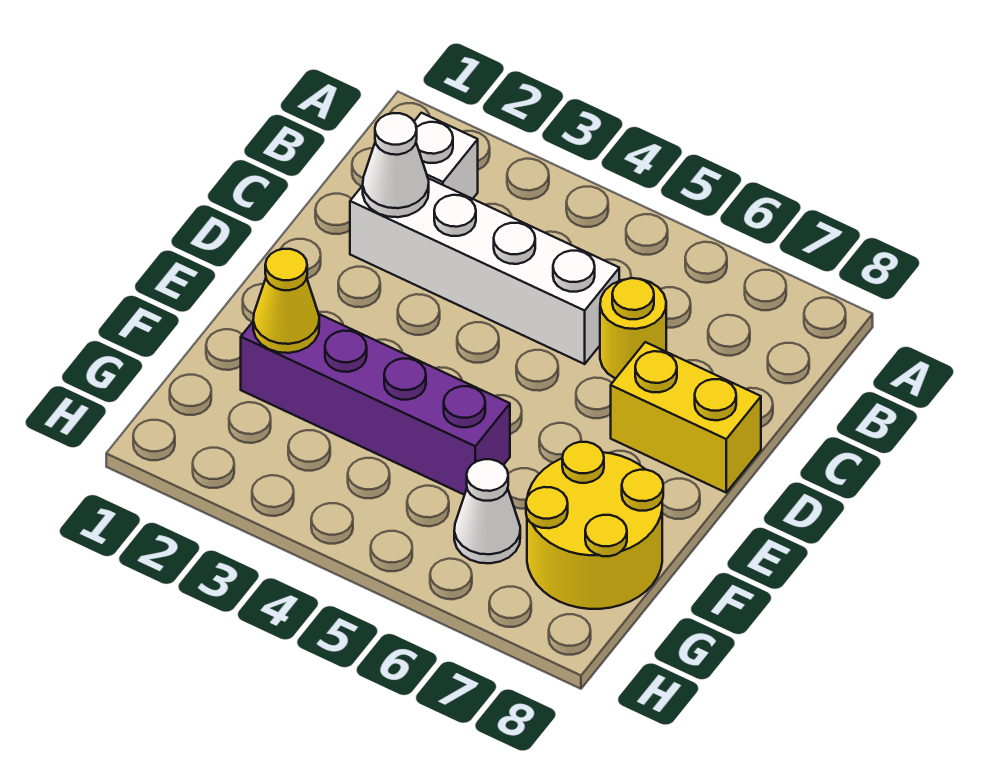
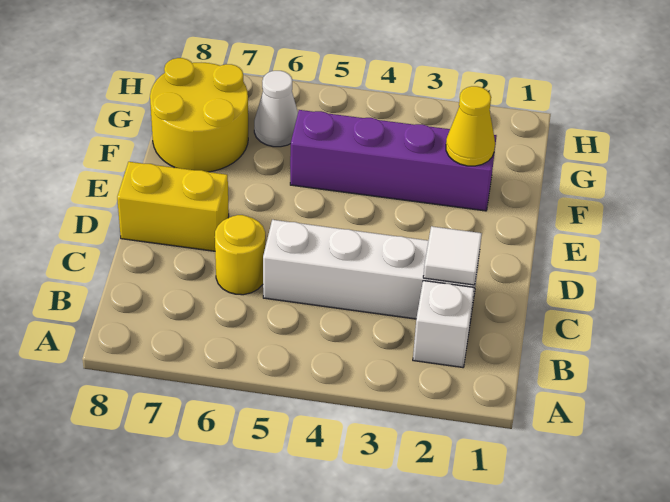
white 1x1 cone [363,113,429,217] -> white 1x1 tile [423,226,482,285]

